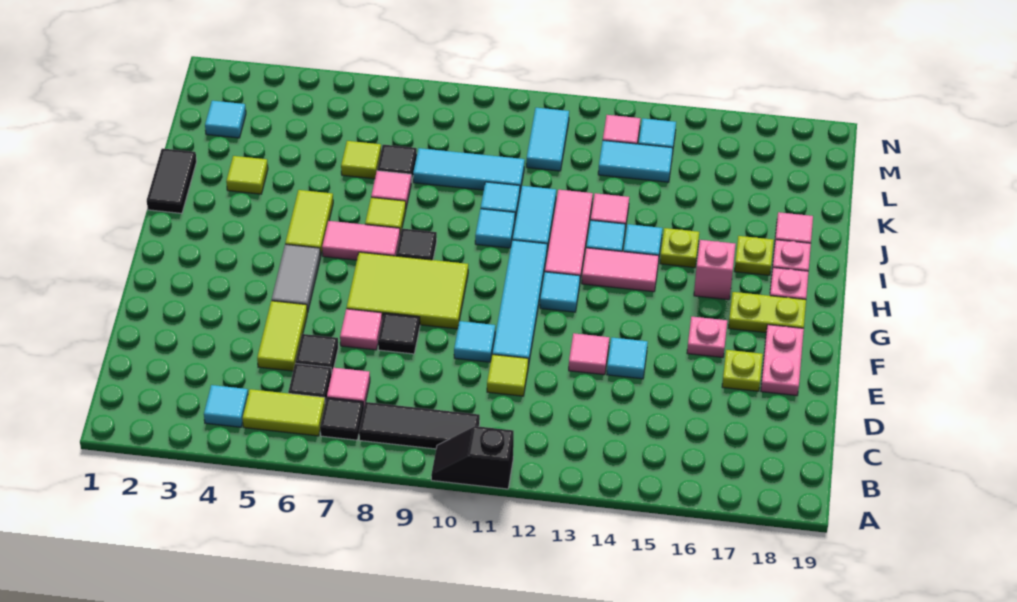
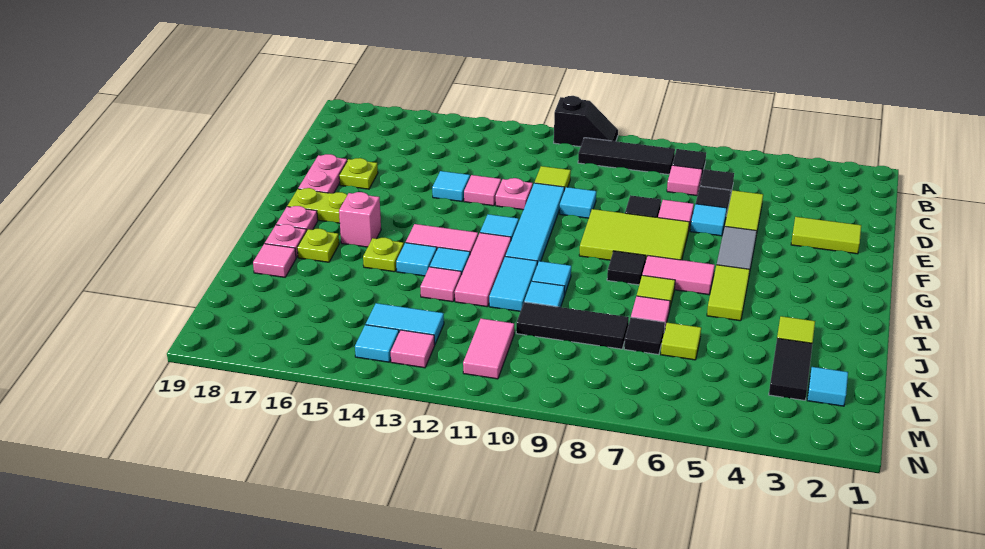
cyan 1x1 tile [204,385,248,427] -> cyan 1x1 tile moved to [690,204,727,236]
lime 1x2 tile [242,389,325,436] -> lime 1x2 tile moved to [791,217,861,254]
pink 1x1 plate [687,317,727,357] -> pink 1x1 plate moved to [496,178,533,210]
black 1x2 tile [147,149,197,213] -> black 1x2 tile moved to [769,338,813,400]
cyan 1x3 tile [413,148,525,191] -> black 1x3 tile [516,302,629,349]
cyan 1x2 tile [526,108,569,171] -> pink 1x2 tile [463,319,514,379]

